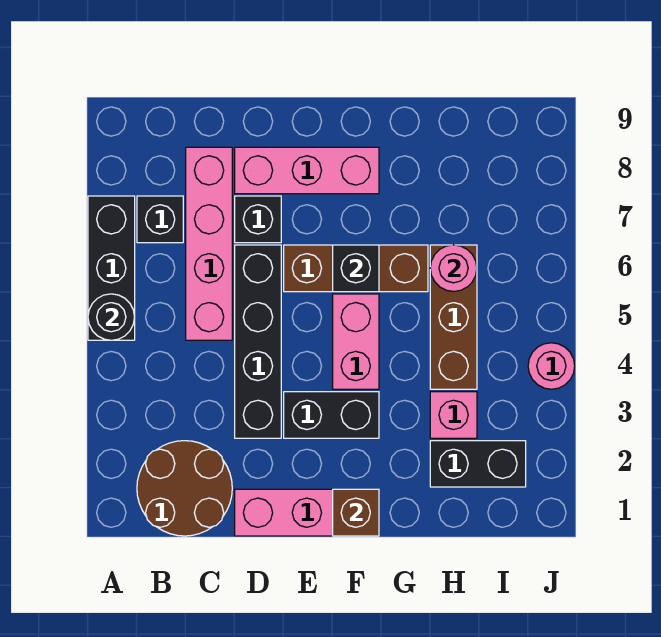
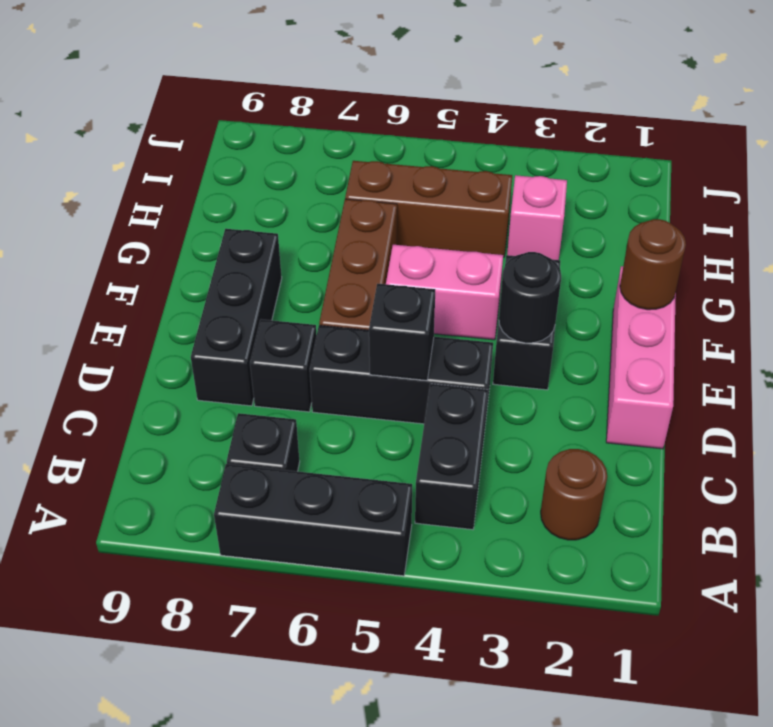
black 1x1 round brick [88,294,135,340] -> black 1x1 round brick moved to [499,252,561,343]
brown 2x2 round brick [137,441,232,536] -> brown 1x1 round brick [541,449,607,540]
pink 1x4 brick [186,147,232,340] -> none
black 1x4 brick [235,245,281,438] -> black 1x3 brick [310,325,493,424]
pink 1x3 brick [235,147,379,194] -> black 1x3 brick [191,229,282,406]
brown 1x1 brick [333,489,379,536] -> brown 1x1 round brick [620,219,686,310]
black 1x1 brick [333,245,379,292] -> black 1x1 brick moved to [369,284,436,380]
black 1x2 brick [430,441,526,487] -> black 1x2 brick moved to [415,384,488,530]
pink 1x1 round brick [430,245,477,291] -> none
pink 1x1 round brick [528,343,575,389] -> none

